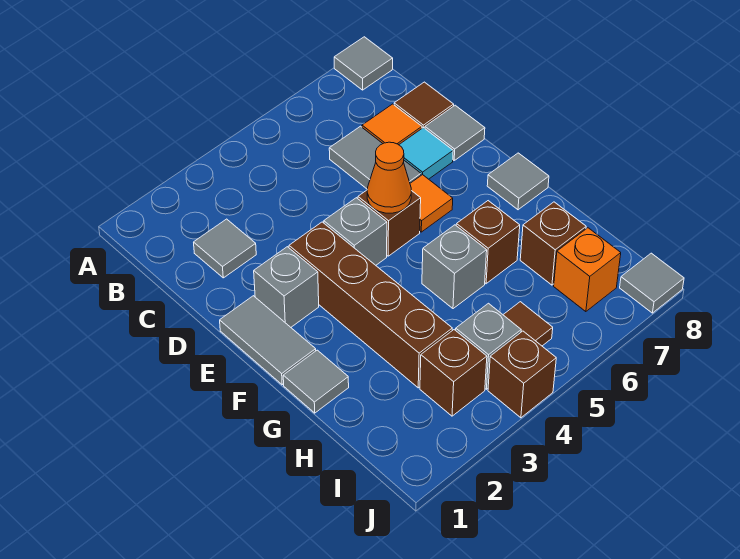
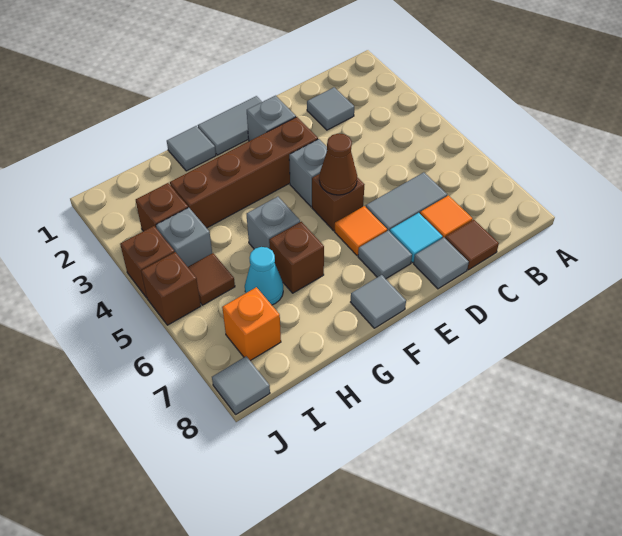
grey 1x1 tile [334,37,393,90] -> grey 1x1 tile moved to [358,230,412,279]
orange 1x1 cone [367,142,411,213] -> brown 1x1 cone [319,134,357,195]
none -> cyan 1x1 cone [245,247,283,305]
brown 1x1 brick [520,202,586,285] -> brown 1x1 brick moved to [141,252,201,325]

